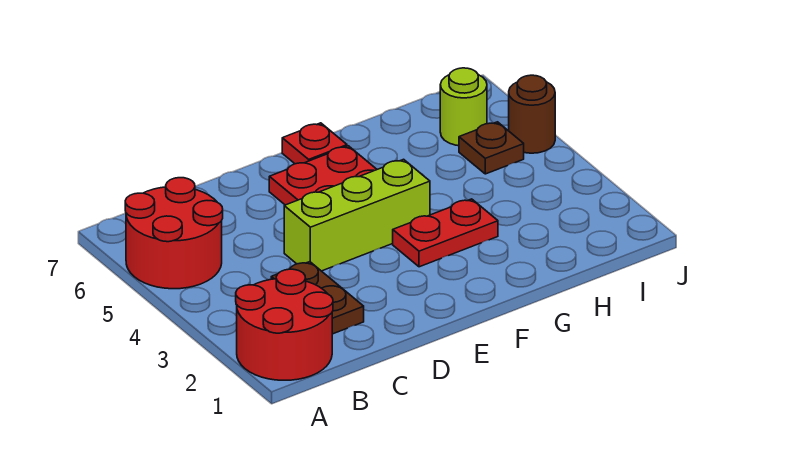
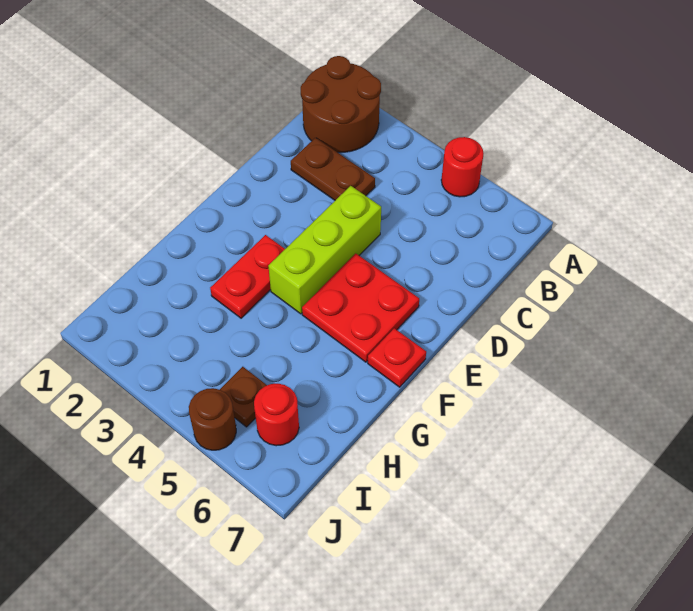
red 2x2 round brick [236,269,333,380] -> brown 2x2 round brick [301,56,381,152]
red 2x2 round brick [125,178,223,289] -> red 1x1 round brick [441,137,484,197]
lime 1x1 round brick [440,68,487,146] -> red 1x1 round brick [254,384,299,446]

